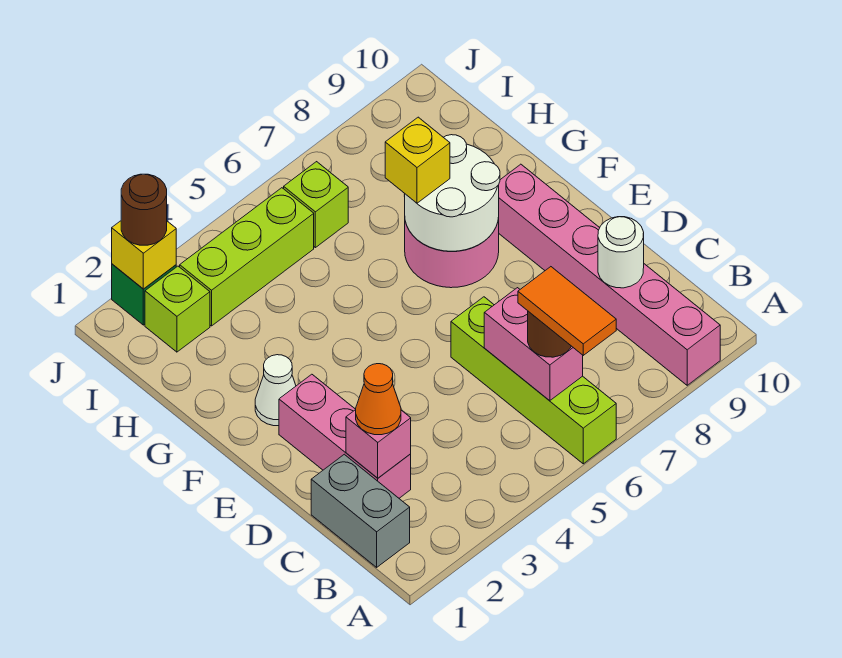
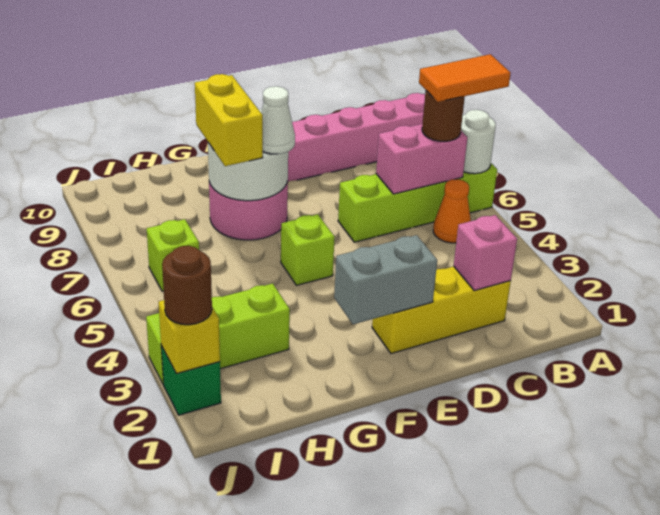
grey 1x2 brick [311,454,410,567] -> grey 1x2 brick moved to [334,235,437,324]
pink 1x3 brick [279,374,411,498] -> yellow 1x3 brick [372,266,511,354]
orange 1x1 cone [356,364,401,435] -> orange 1x1 cone moved to [433,179,471,243]
white 1x1 round brick [598,217,644,288] -> white 1x1 round brick moved to [461,110,496,174]
white 1x1 cone [255,355,296,426] -> white 1x1 cone moved to [261,86,295,154]
yellow 1x1 brick [385,117,450,203] -> yellow 1x2 brick [195,74,263,166]
lime 1x1 brick [145,266,210,352] -> lime 1x1 brick moved to [281,214,335,285]
lime 1x3 brick [180,188,314,326] -> lime 1x3 brick turned to [146,284,290,385]

